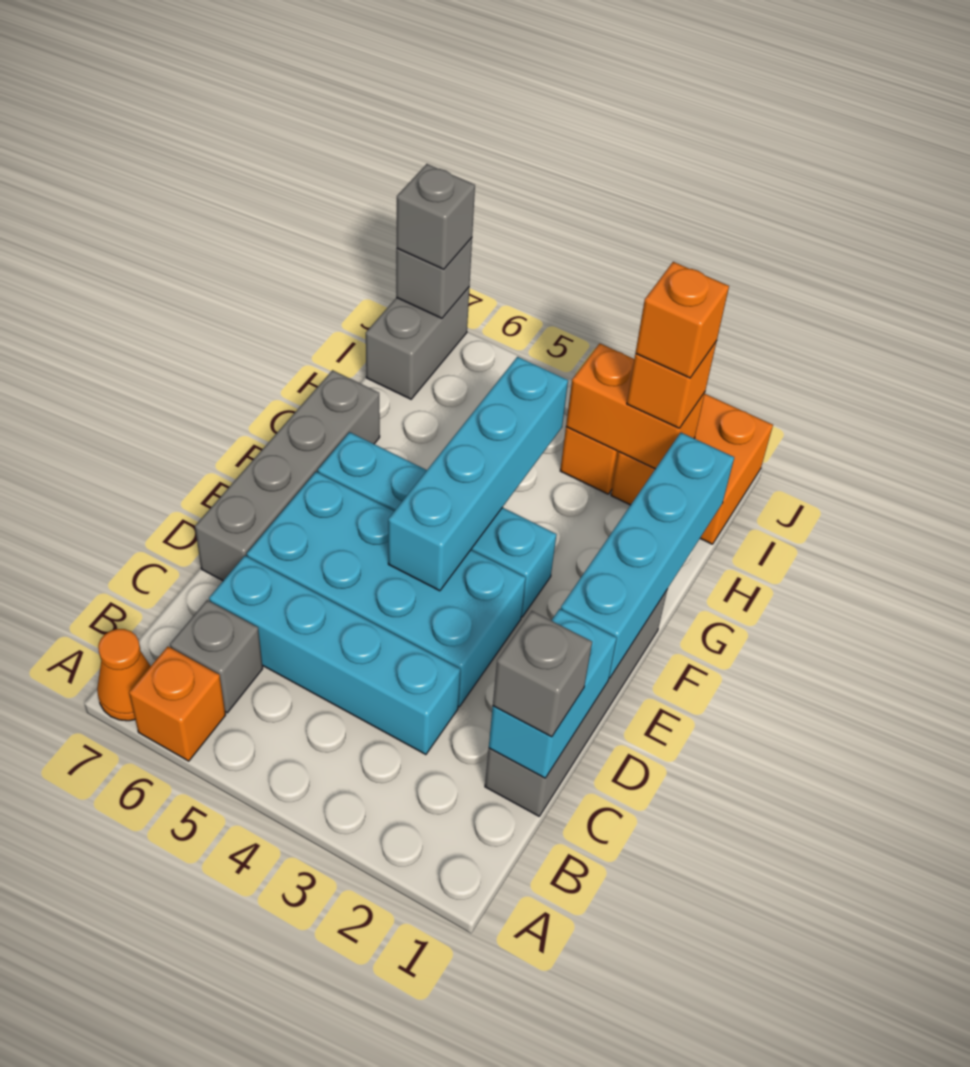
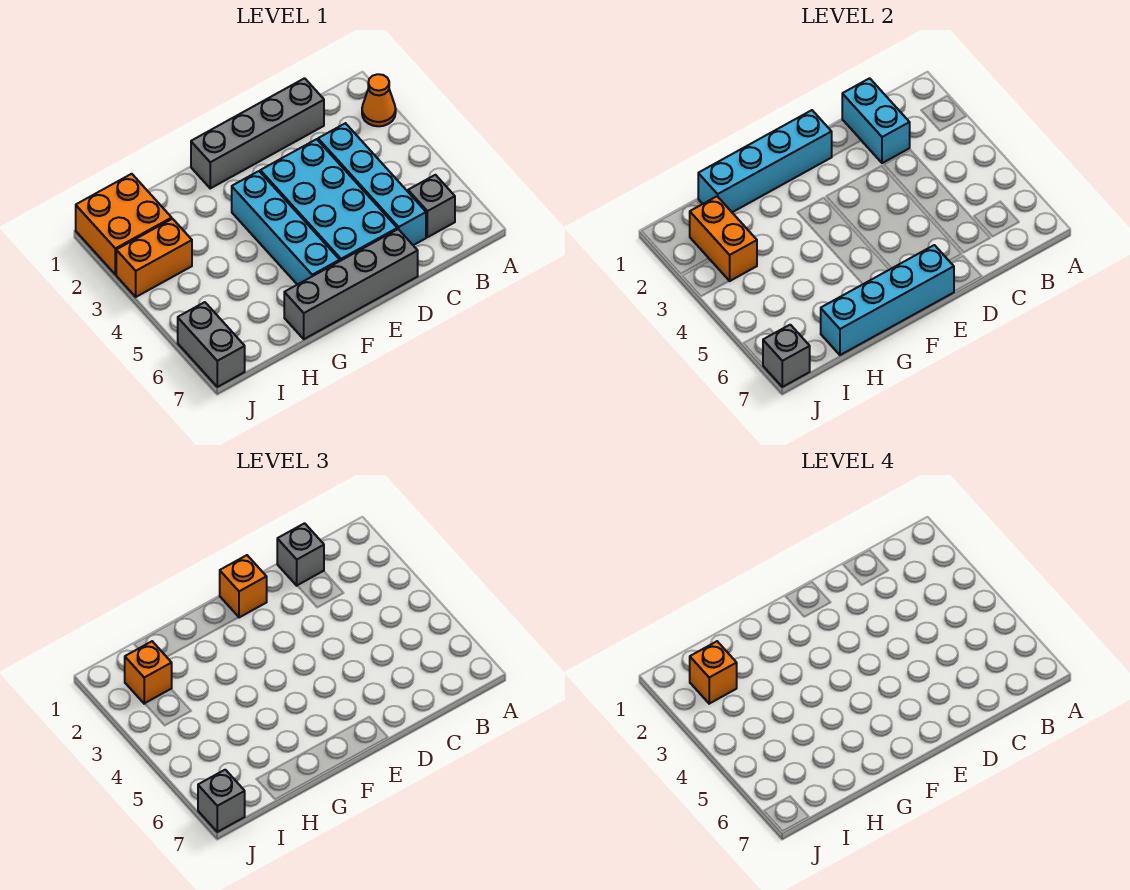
orange 1x1 brick [129,647,226,761] -> orange 1x1 brick moved to [220,555,267,618]
orange 1x1 cone [97,629,151,721] -> orange 1x1 cone moved to [362,74,396,126]
cyan 1x2 brick [489,609,617,778] -> cyan 1x2 brick turned to [842,78,910,163]
cyan 1x4 brick [388,357,568,591] -> cyan 1x4 brick moved to [821,245,954,355]
grey 1x2 brick [366,287,469,399] -> grey 1x2 brick turned to [178,302,245,387]

